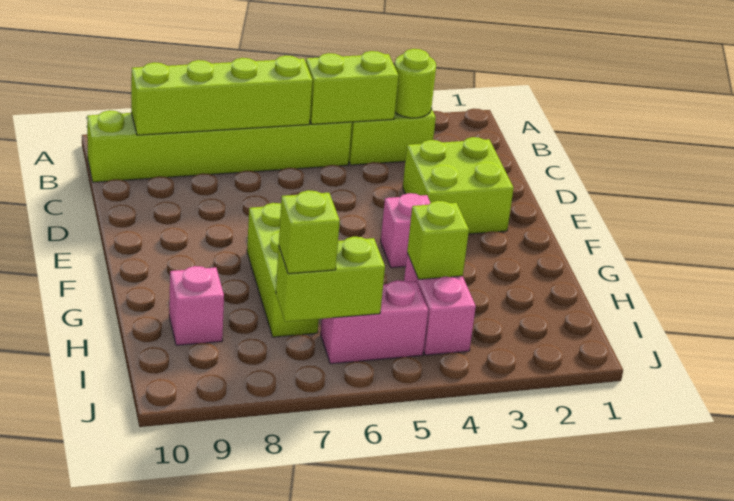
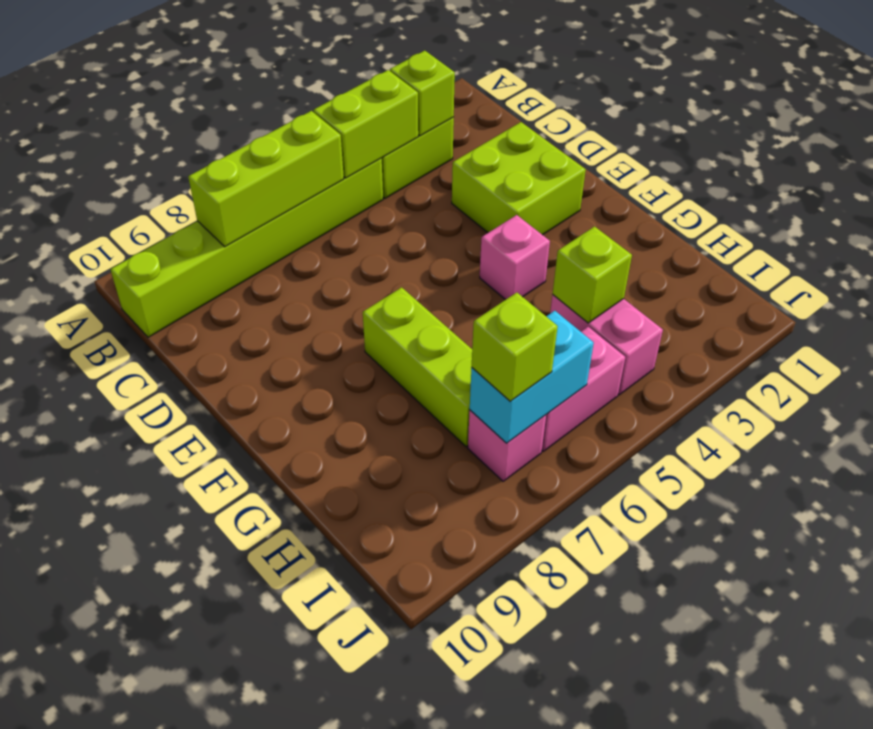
lime 1x1 round brick [395,49,436,118] -> lime 1x1 brick [390,51,455,136]
lime 1x4 brick [131,55,313,135] -> lime 1x3 brick [188,111,344,247]
pink 1x1 brick [169,266,224,345] -> pink 1x1 brick moved to [468,410,546,481]
lime 1x2 brick [276,237,385,322] -> cyan 1x2 brick [470,311,594,443]

